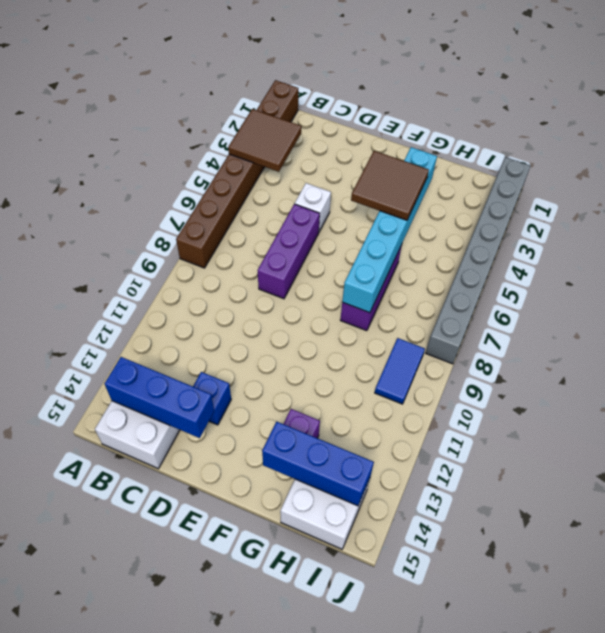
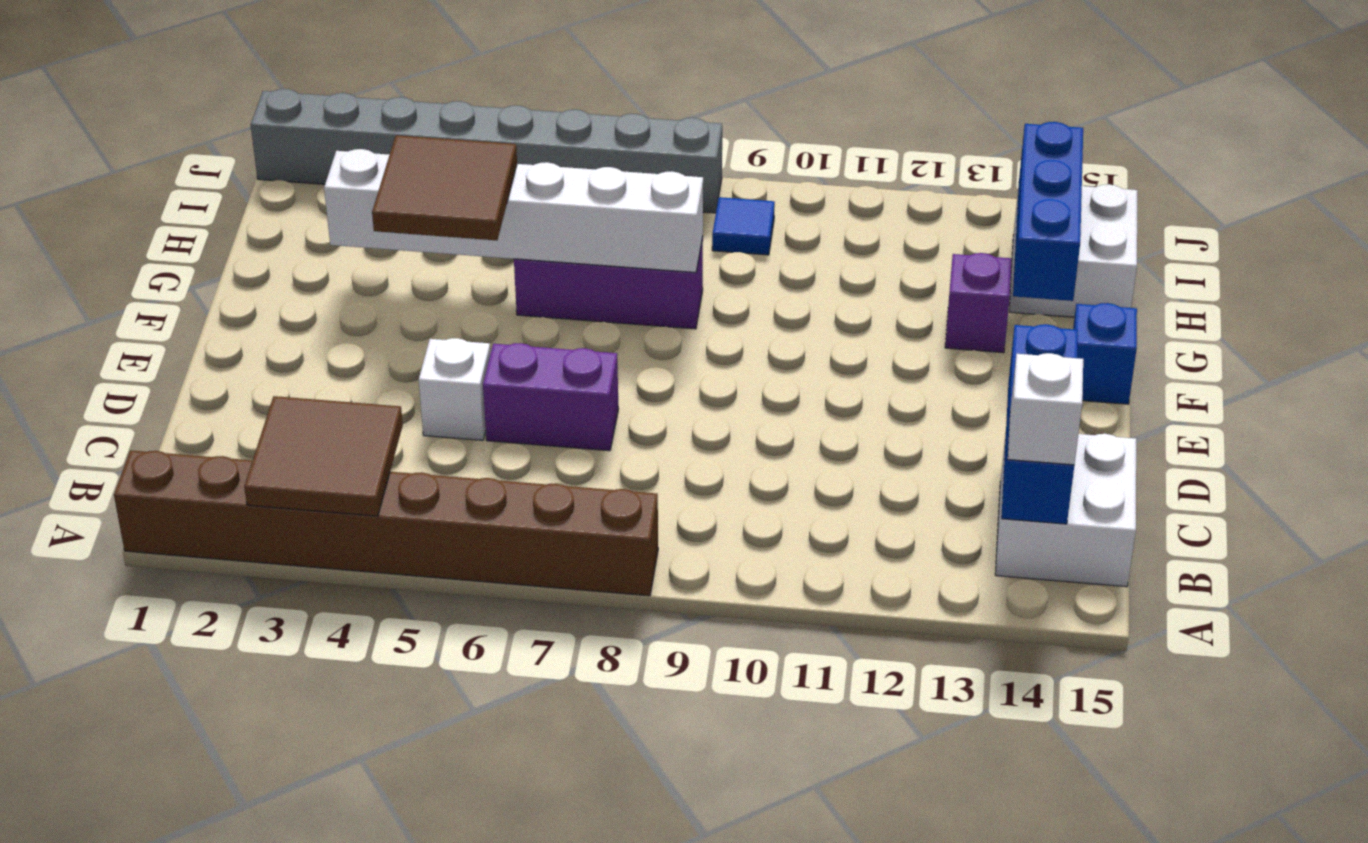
none -> white 1x1 brick [1008,353,1083,465]
purple 1x3 brick [258,204,320,299] -> purple 1x2 brick [483,343,618,451]
blue 1x1 brick [193,372,231,425] -> blue 1x1 brick moved to [1073,303,1137,404]
cyan 1x6 brick [342,147,437,313] -> white 1x6 brick [324,149,703,273]
blue 1x2 tile [375,338,425,404] -> blue 1x1 tile [712,197,775,255]

